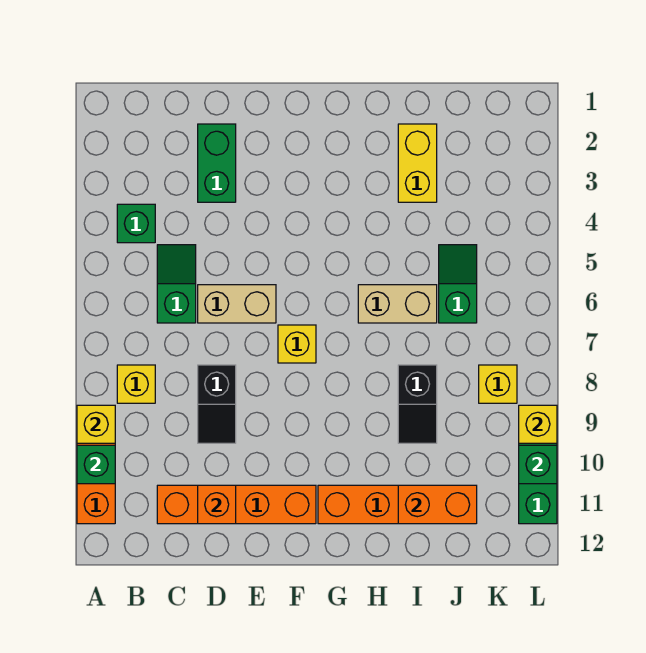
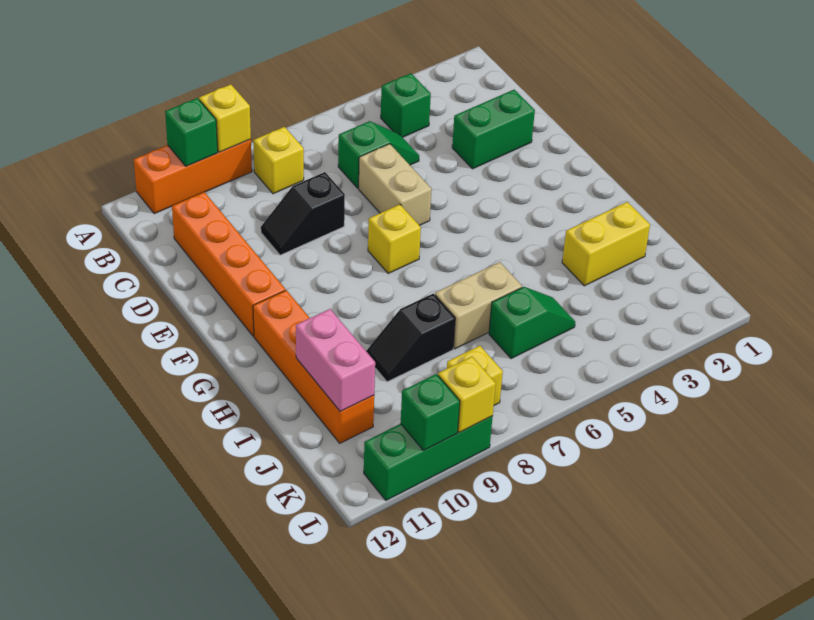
orange 1x1 brick [198,485,236,524] -> none
tan 1x2 brick [358,285,437,323] -> tan 1x2 brick turned to [435,262,522,349]
orange 1x2 brick [398,485,477,524] -> pink 1x2 brick [296,309,375,412]

